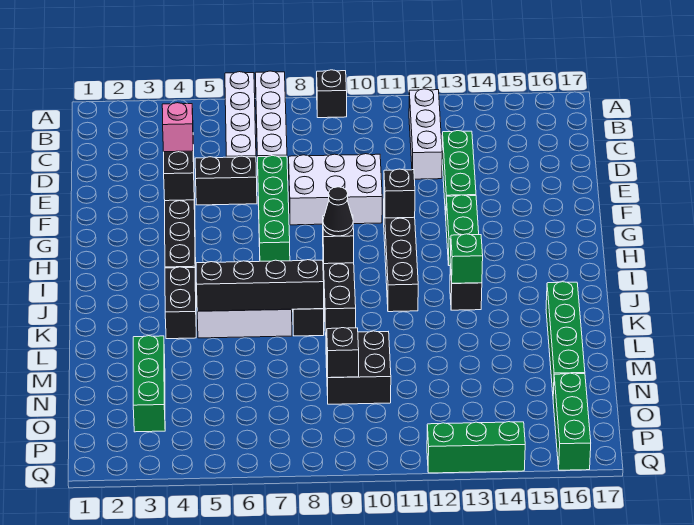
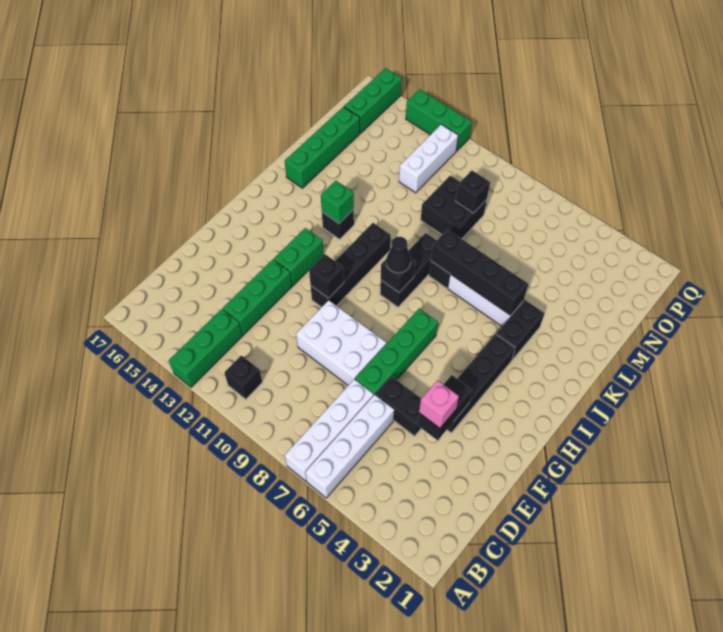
black 1x1 brick [317,70,347,118] -> black 1x1 brick moved to [224,355,262,399]
white 1x3 brick [409,89,442,179] -> white 1x3 brick moved to [399,124,458,193]
green 1x3 brick [133,336,165,432] -> green 1x3 brick moved to [169,309,243,387]

